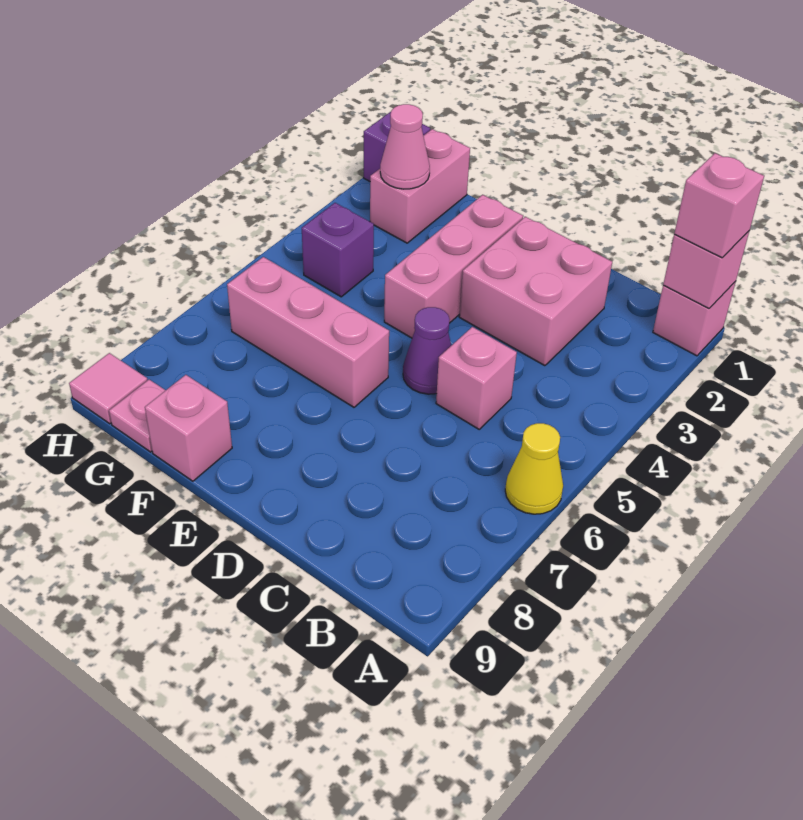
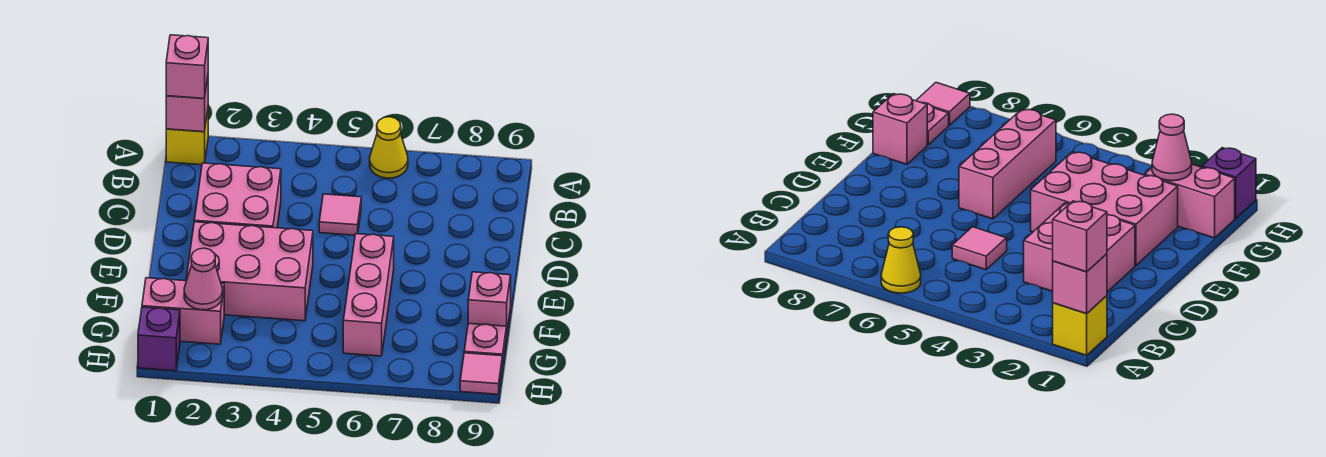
pink 1x1 brick [653,281,736,356] -> yellow 1x1 brick [166,110,208,165]
pink 1x1 brick [436,327,517,429] -> pink 1x1 tile [319,194,361,235]
purple 1x1 cone [403,307,451,394] -> none
pink 1x3 brick [384,195,523,338] -> pink 2x3 brick [186,222,313,321]
purple 1x1 brick [302,203,374,297] -> none

